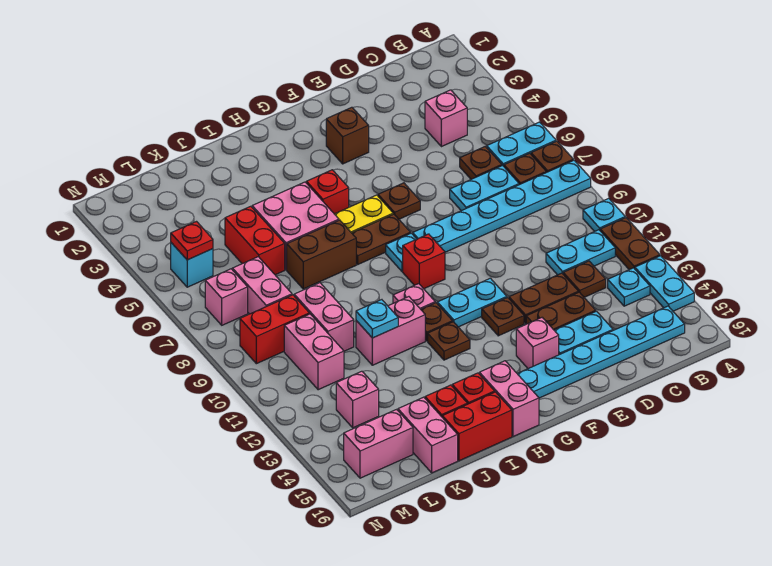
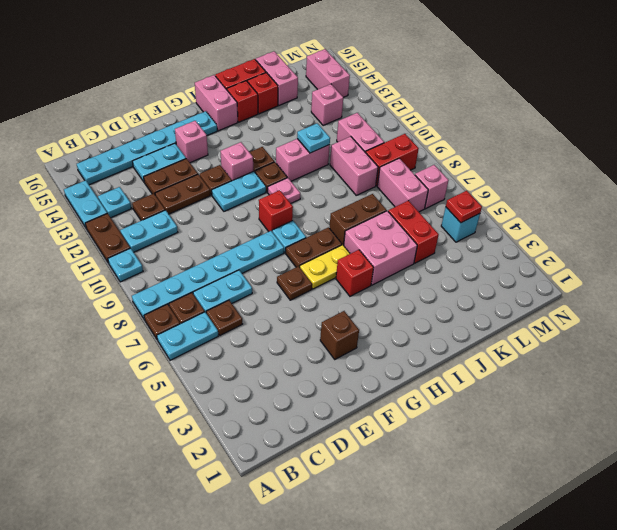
pink 1x1 brick [425,90,467,147] -> pink 1x1 brick moved to [220,142,253,181]
pink 1x2 brick [344,409,413,478] -> pink 1x2 brick turned to [306,49,350,97]

